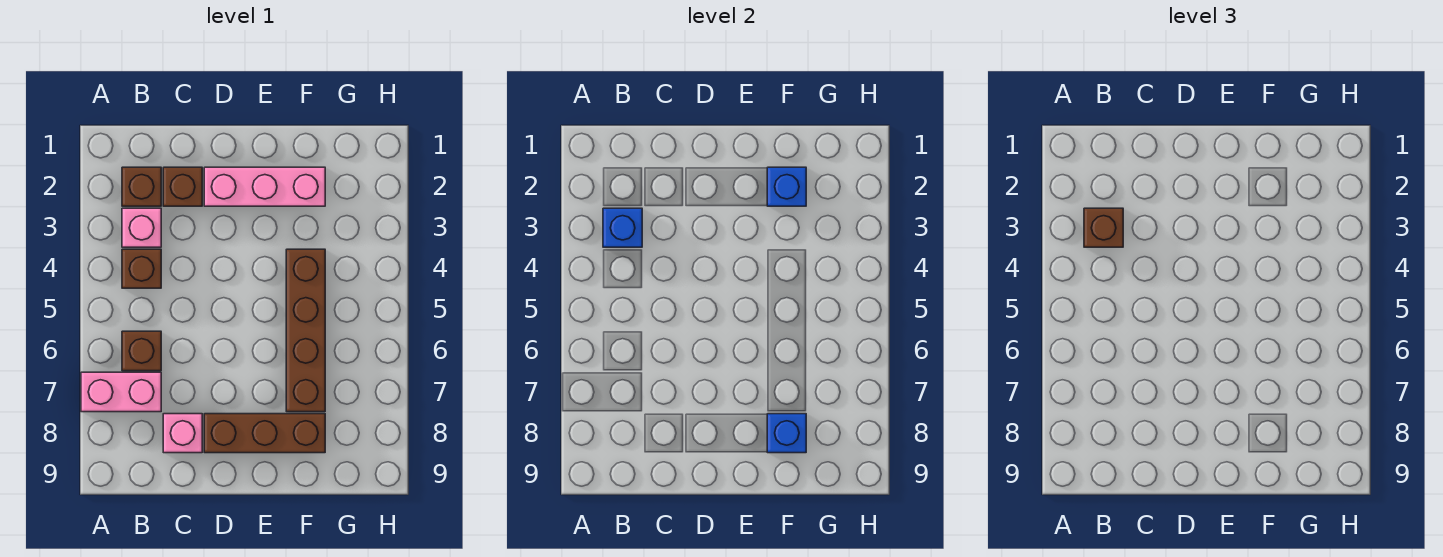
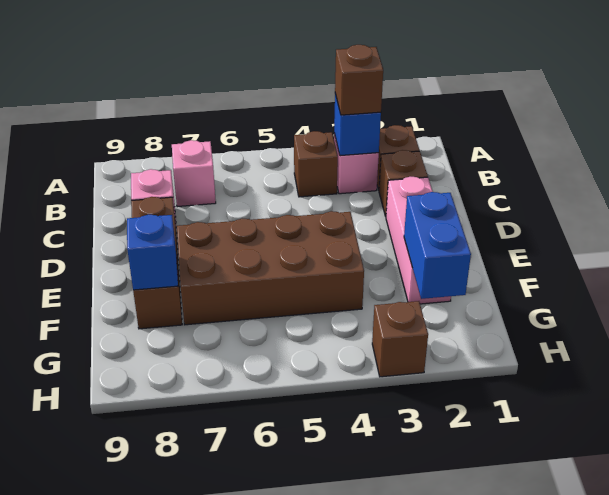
pink 1x2 brick [81,372,161,412] -> pink 1x1 brick [172,140,216,207]
brown 1x1 brick [122,331,161,371] -> brown 1x1 brick moved to [372,301,428,377]
blue 1x1 brick [767,167,806,206] -> blue 1x2 brick [404,192,471,299]
brown 1x4 brick [286,249,325,412] -> brown 2x4 brick [177,211,364,325]

